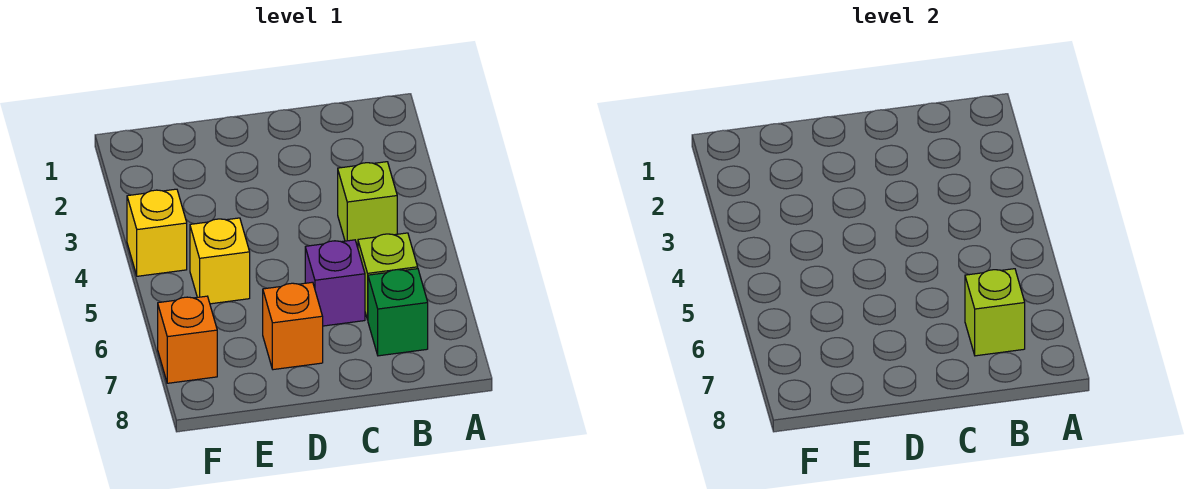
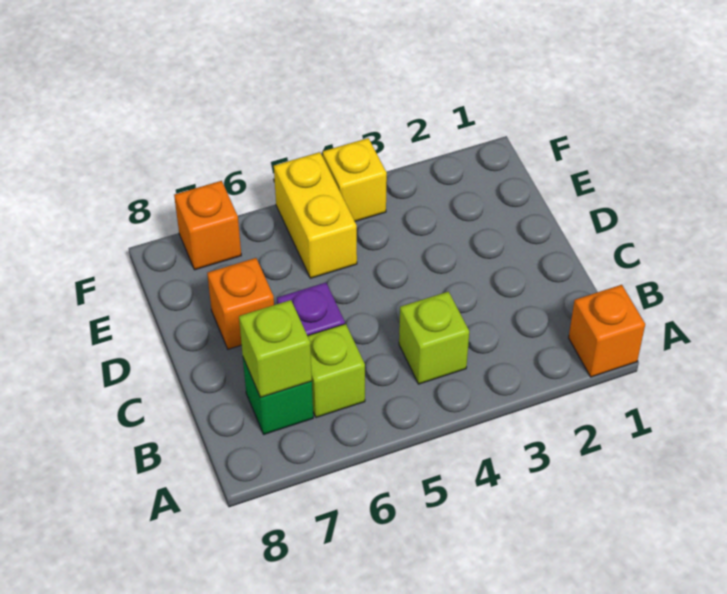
none -> orange 1x1 brick [569,285,645,377]
yellow 1x1 brick [190,218,250,304] -> yellow 1x2 brick [274,152,357,278]

